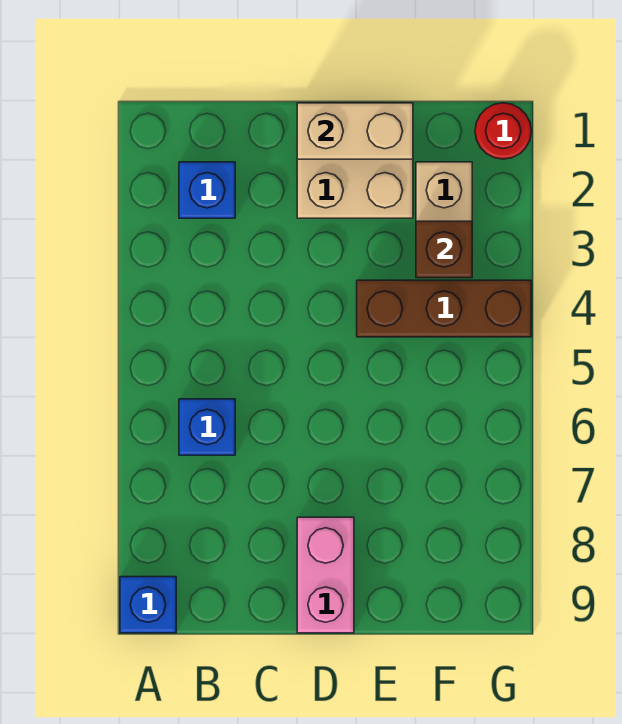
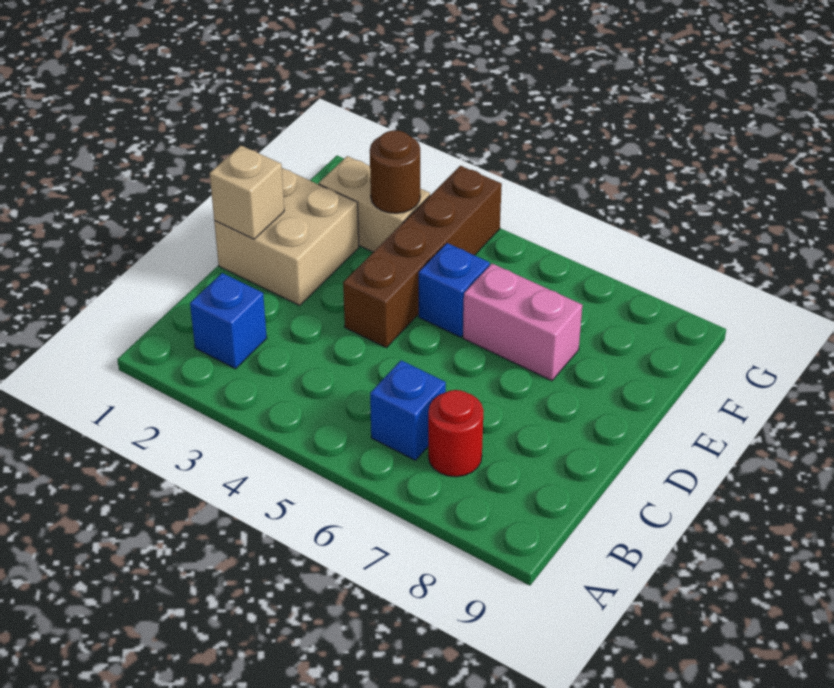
blue 1x1 brick [120,577,176,633] -> blue 1x1 brick moved to [419,243,490,337]
tan 1x2 brick [297,103,413,159] -> tan 1x1 brick [210,146,284,239]
pink 1x2 brick [297,517,354,633] -> pink 1x2 brick moved to [463,264,582,381]
brown 1x3 brick [357,280,531,337] -> brown 1x4 brick [343,166,502,347]
brown 1x1 brick [416,221,472,278] -> brown 1x1 round brick [370,130,420,213]
red 1x1 round brick [475,103,531,159] -> red 1x1 round brick moved to [428,390,483,477]

